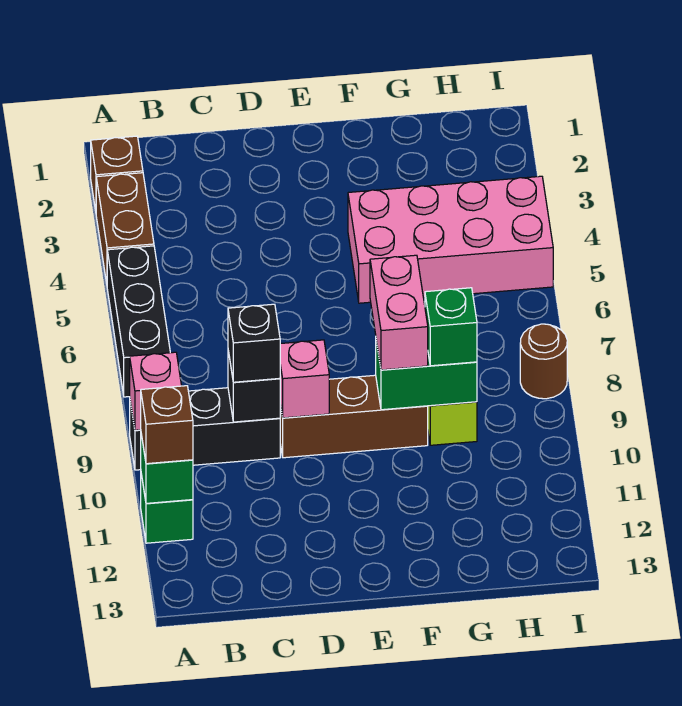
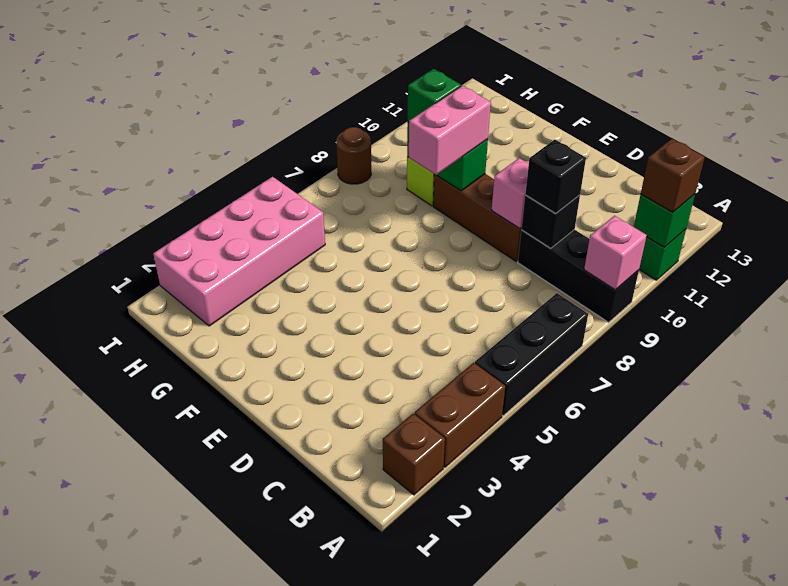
pink 2x4 brick [348,176,553,303] -> pink 2x4 brick turned to [153,177,325,326]

